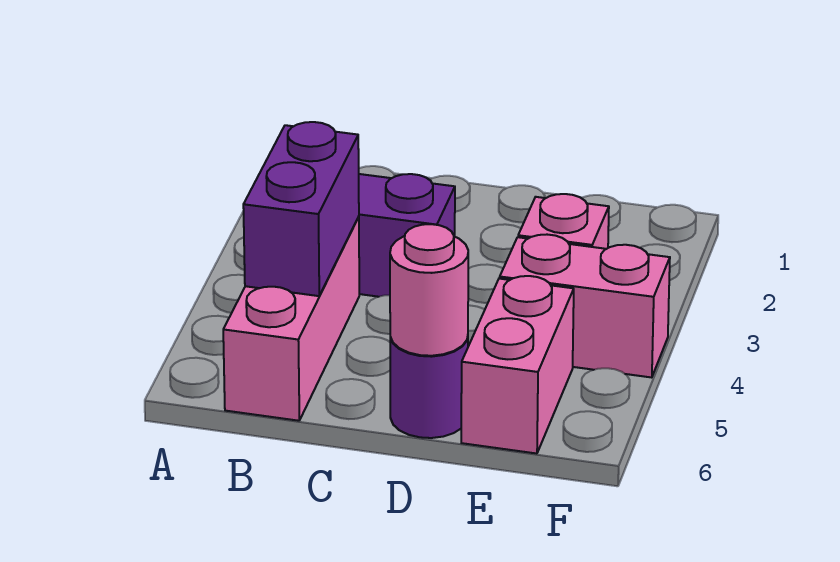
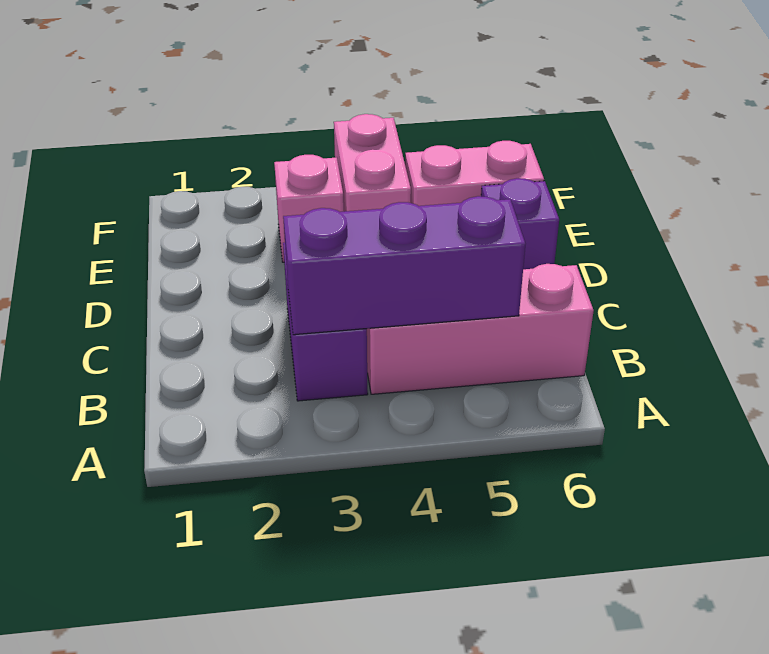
purple 1x2 brick [243,122,359,296] -> purple 1x3 brick [283,196,525,335]
purple 1x1 round brick [390,337,468,438] -> purple 1x1 brick [481,178,559,269]
pink 1x1 round brick [390,224,468,356] -> none

